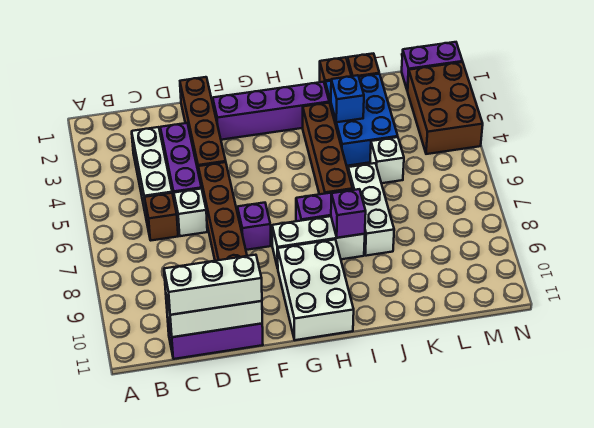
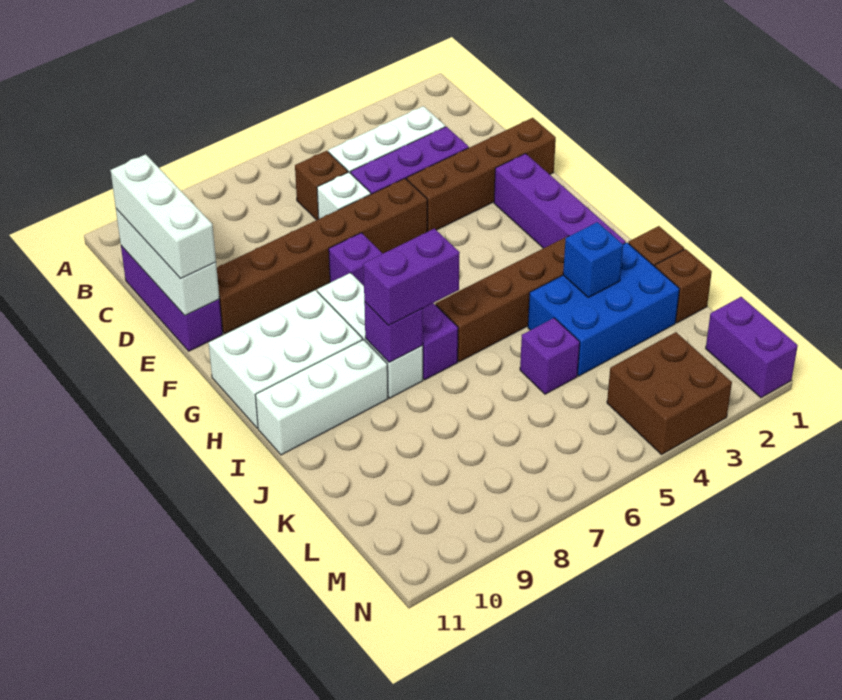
none -> purple 1x2 brick [363,229,460,325]
white 1x3 brick [348,163,394,256] -> white 1x3 brick moved to [256,340,388,455]
white 1x1 brick [370,137,404,183] -> purple 1x1 brick [520,318,580,394]
brown 2x3 brick [408,62,483,154] -> brown 2x2 brick [607,332,732,455]

